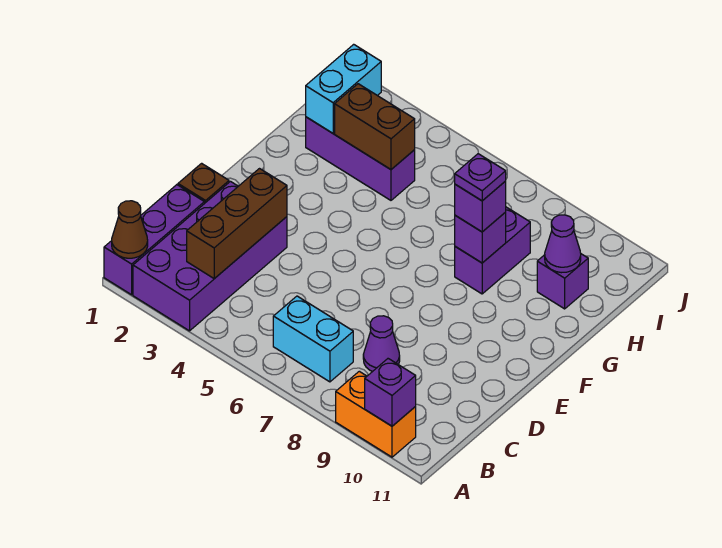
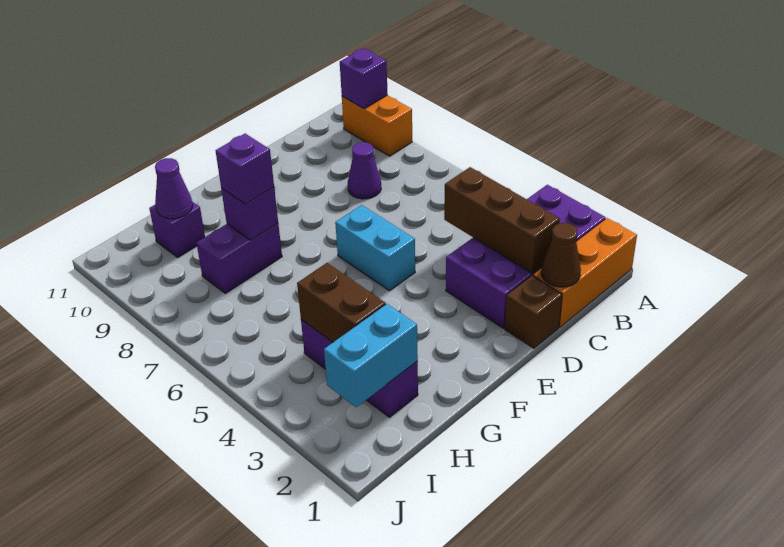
purple 1x3 brick [104,185,204,295] -> orange 1x3 brick [533,218,637,327]
brown 1x1 cone [112,201,148,258] -> brown 1x1 cone moved to [541,223,581,287]
brown 1x3 brick [187,169,287,279] -> brown 1x3 brick turned to [444,167,560,273]
cyan 1x2 brick [273,296,353,382] -> cyan 1x2 brick moved to [335,205,415,291]
purple 1x1 plate [455,154,506,201] -> none

